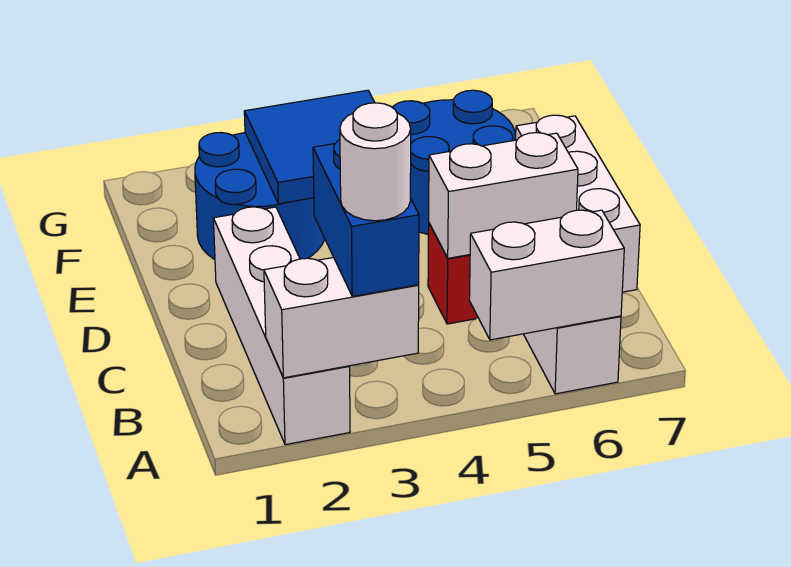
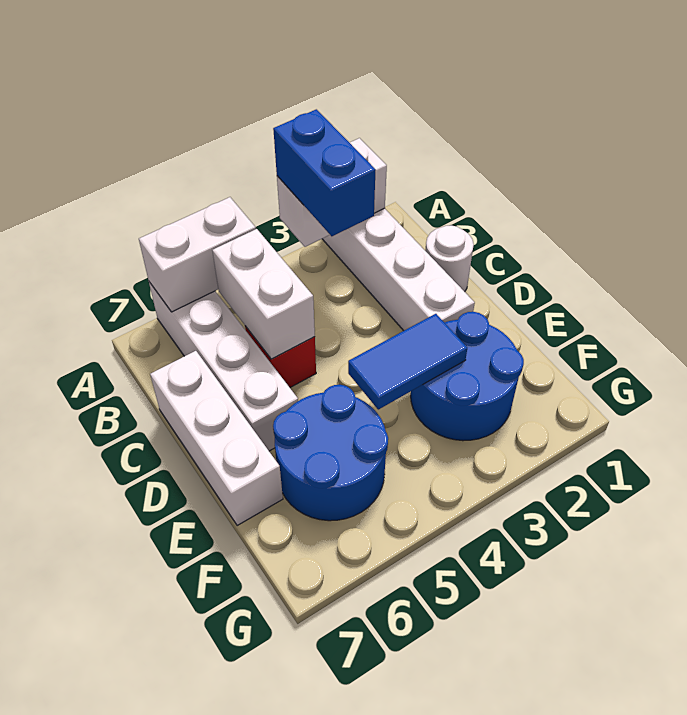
white 1x1 round brick [340,103,411,221] -> white 1x1 round brick moved to [425,225,474,292]
white 1x2 brick [429,133,578,258] -> white 1x2 brick turned to [212,229,315,359]
blue 2x2 tile [244,90,375,204] -> blue 1x2 tile [348,314,467,410]

